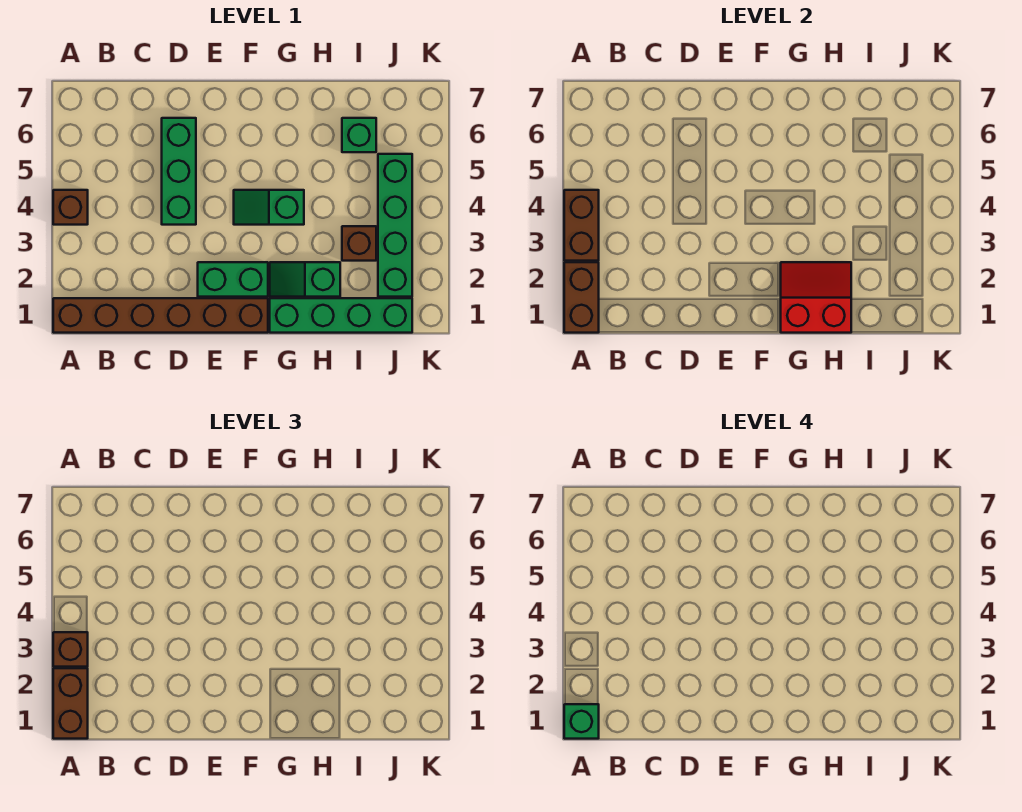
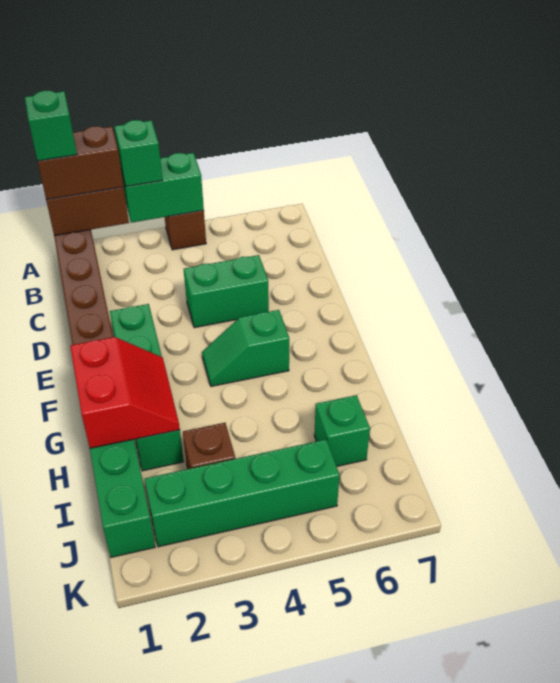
brown 1x2 brick [564,190,599,261] -> green 1x2 brick [121,153,204,223]
brown 1x1 brick [53,632,88,667] -> green 1x1 brick [114,120,163,187]
green 1x3 brick [162,118,196,225] -> green 1x2 brick [184,255,269,328]
green 1x2 slope [234,190,304,225] -> green 1x2 slope turned to [202,310,289,386]

